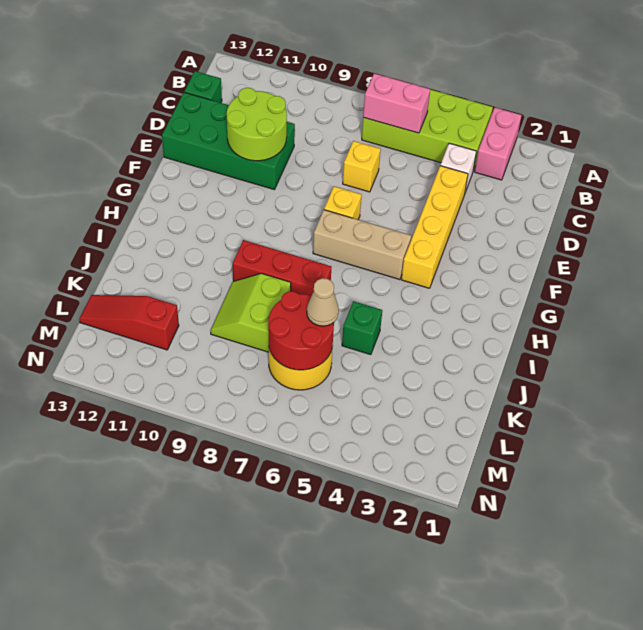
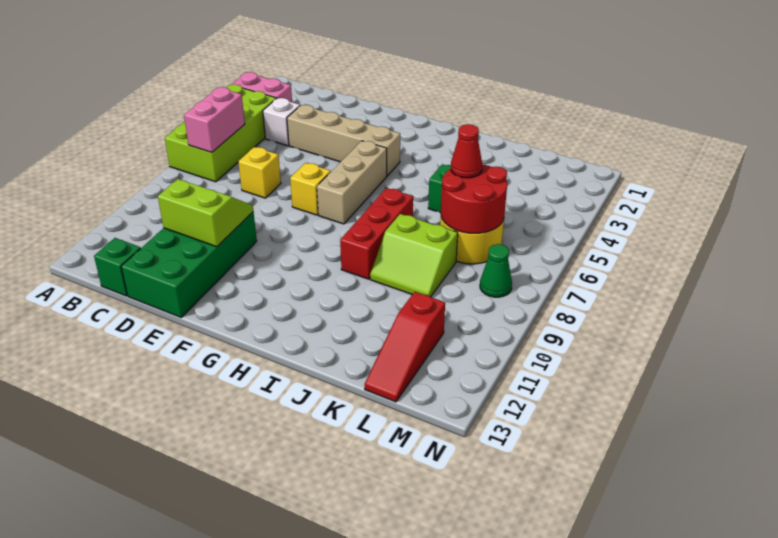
yellow 1x4 brick [401,166,468,288] -> tan 1x4 brick [287,105,400,176]
lime 2x2 round brick [227,88,287,161] -> lime 2x2 slope [158,179,253,247]
tan 1x1 cone [307,278,339,326] -> red 1x1 cone [451,124,482,178]
none -> green 1x1 cone [480,244,512,297]

